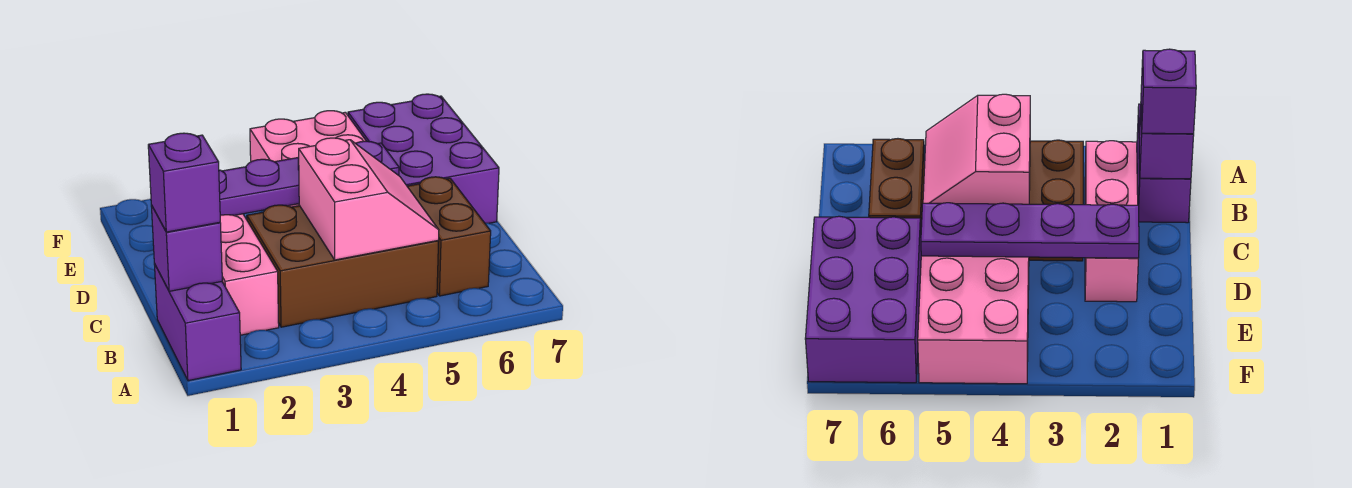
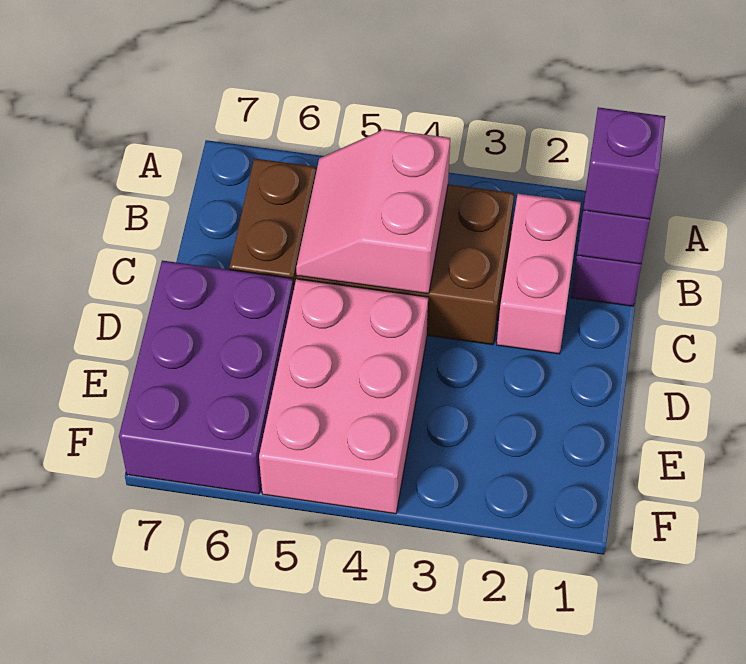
pink 1x3 brick [220,214,279,335] -> pink 1x2 brick [497,194,581,354]
purple 1x4 plate [219,141,399,215] -> none

